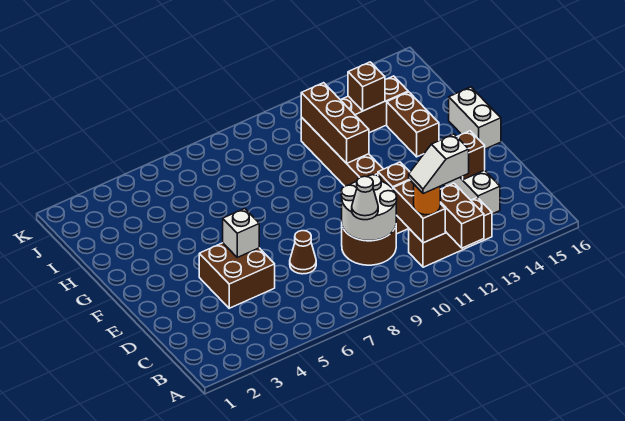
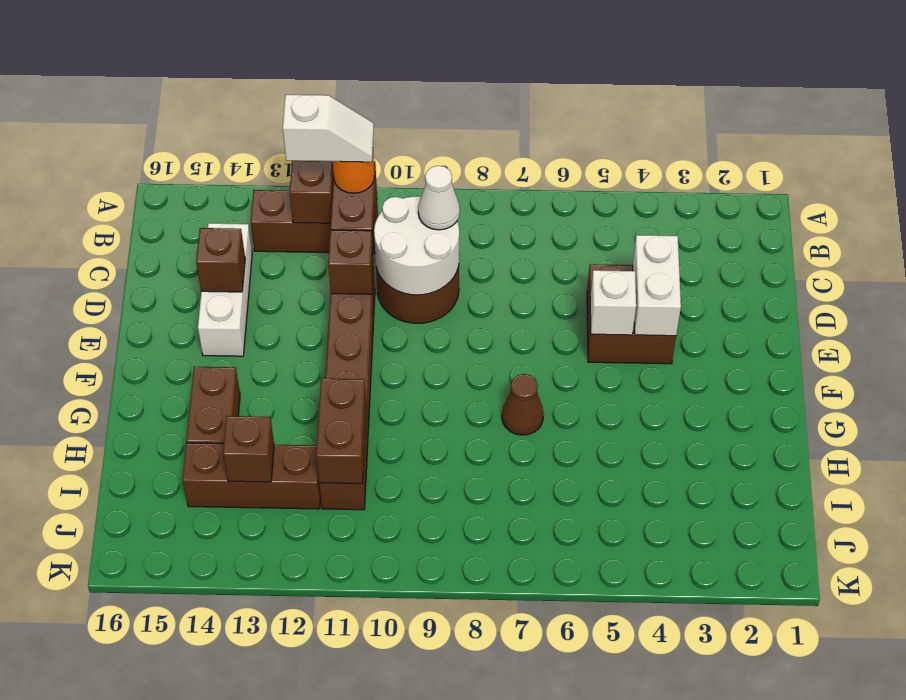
brown 1x1 cone [290,231,316,274] -> brown 1x1 cone moved to [502,374,544,435]
white 1x2 brick [449,87,501,149] -> white 1x2 brick moved to [633,235,681,336]
brown 1x3 brick [301,83,369,163] -> brown 1x2 brick [316,378,366,484]

